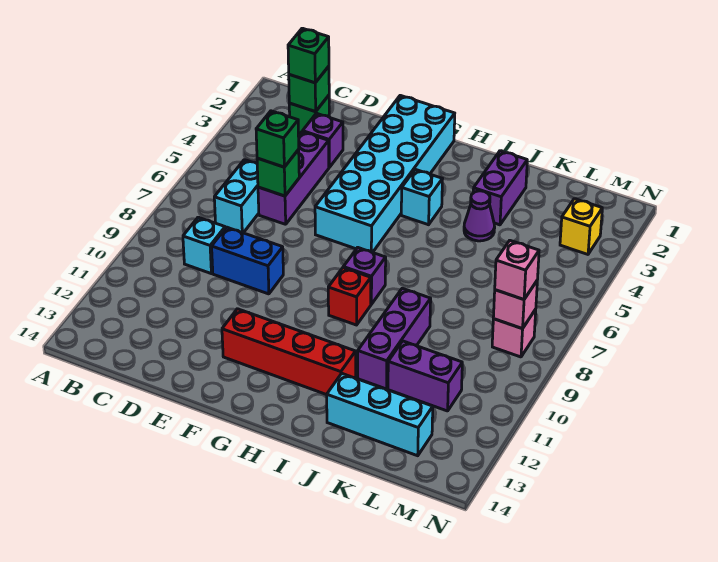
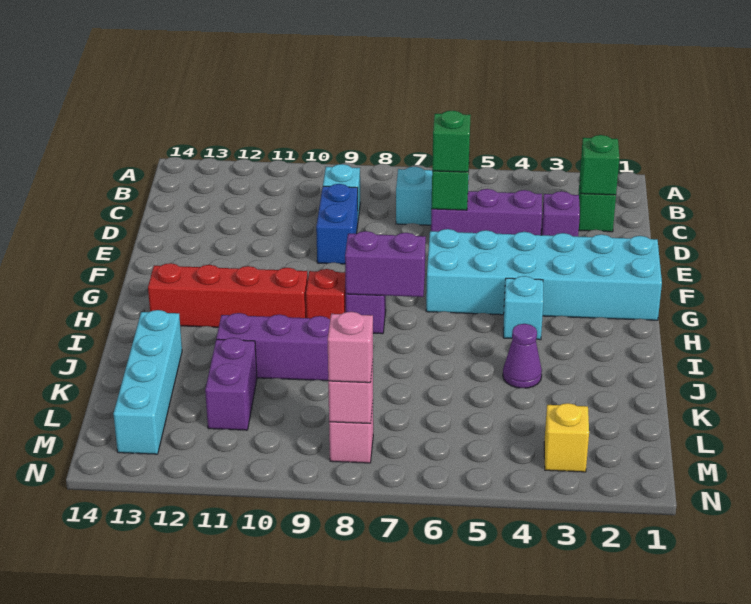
green 1x1 brick [288,28,329,83] -> none
red 1x4 brick [222,309,356,395] -> red 1x4 brick turned to [148,263,308,327]
purple 1x2 brick [473,151,527,225] -> purple 1x2 brick moved to [345,231,426,297]
cyan 1x3 brick [327,374,433,456] -> cyan 1x4 brick [114,310,182,454]

